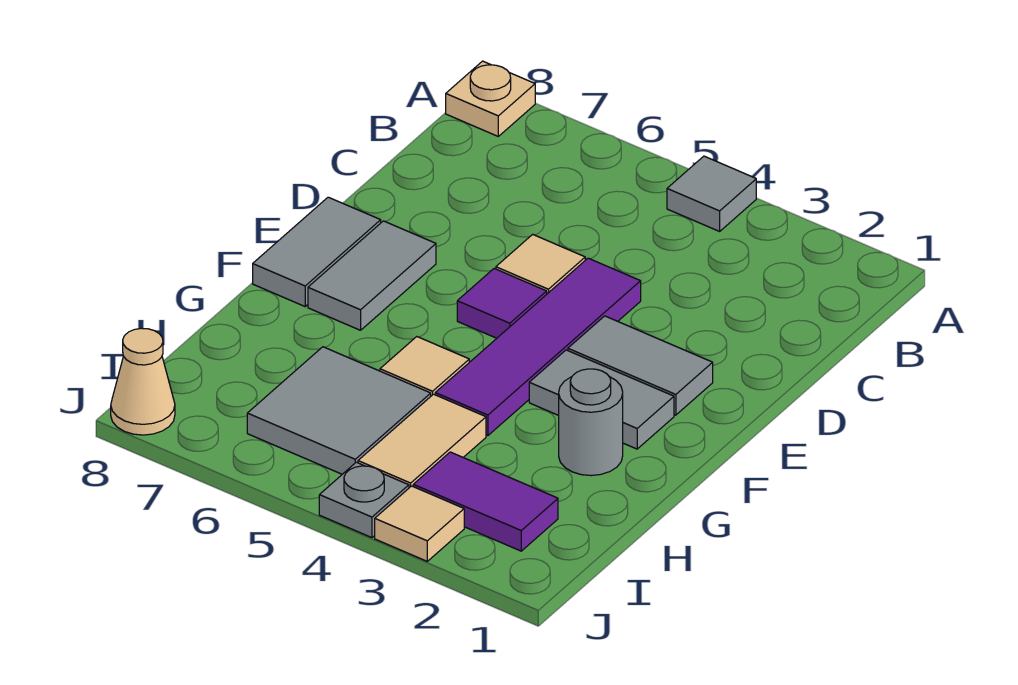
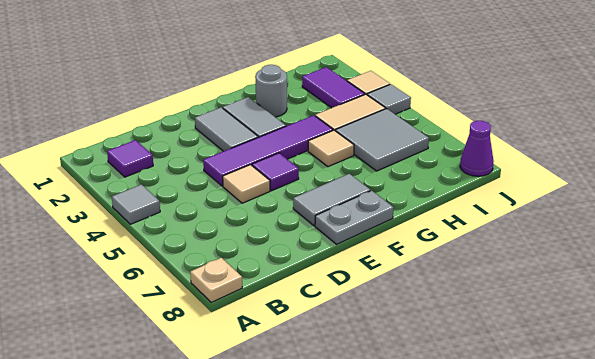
none -> purple 1x1 tile [107,140,153,177]
grey 1x2 tile [253,197,381,306] -> grey 1x2 plate [315,191,394,244]
grey 1x1 plate [319,462,409,538] -> grey 1x1 tile [367,84,411,114]
tan 1x1 cone [111,328,175,435] -> purple 1x1 cone [460,121,494,176]

